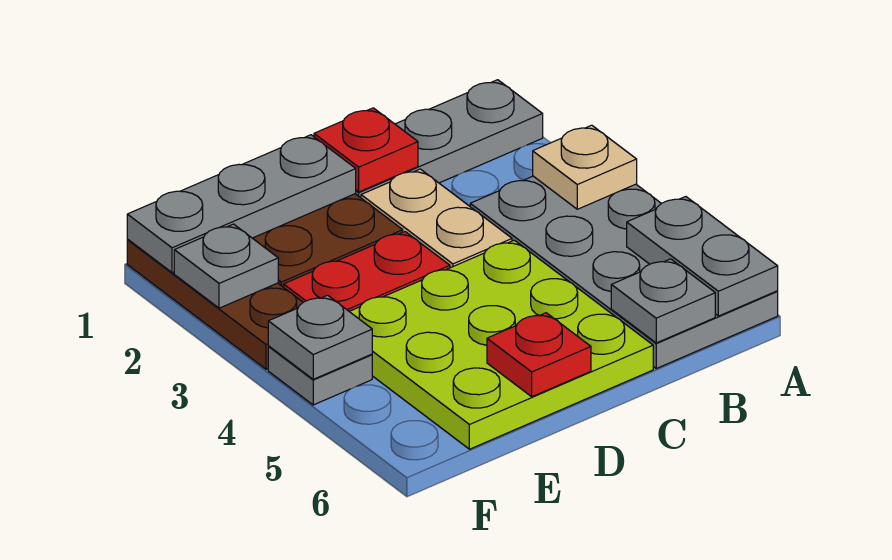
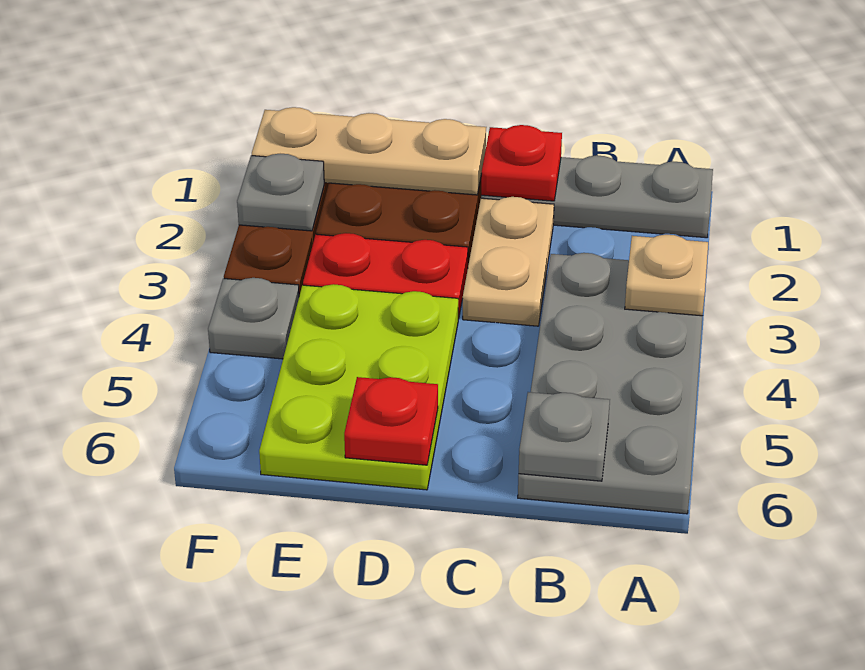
grey 1x2 plate [627,197,778,316] -> none
lime 3x3 plate [350,240,653,449] -> lime 2x3 plate [259,284,458,490]
grey 1x3 plate [127,135,356,273] -> tan 1x3 plate [252,107,486,195]
grey 1x1 plate [268,295,372,379] -> none

